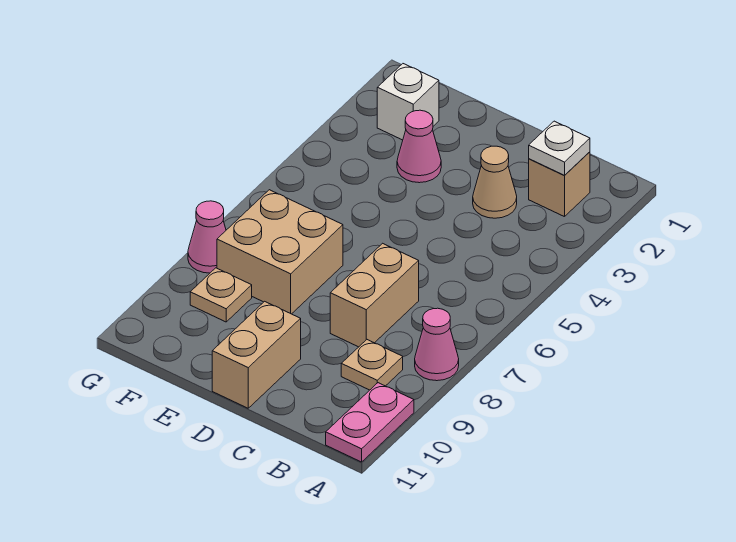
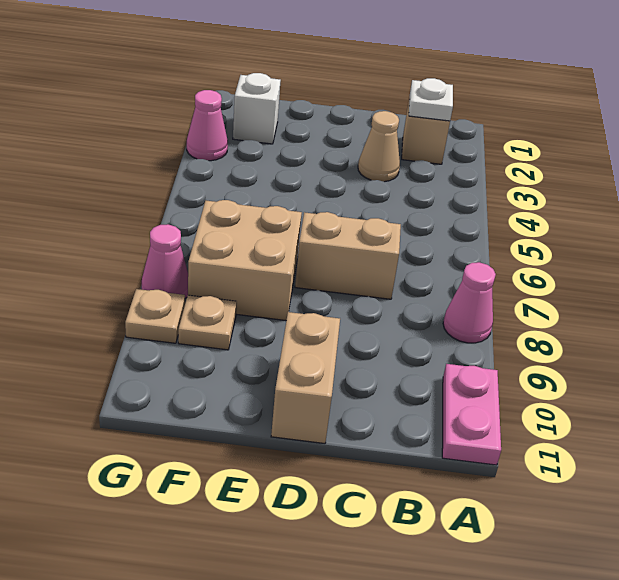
tan 1x1 plate [341,340,403,390] -> tan 1x1 plate moved to [125,289,185,343]
tan 1x2 brick [330,243,419,347] -> tan 1x2 brick turned to [295,212,401,299]
pink 1x1 cone [397,110,441,183] -> pink 1x1 cone moved to [187,90,228,161]

